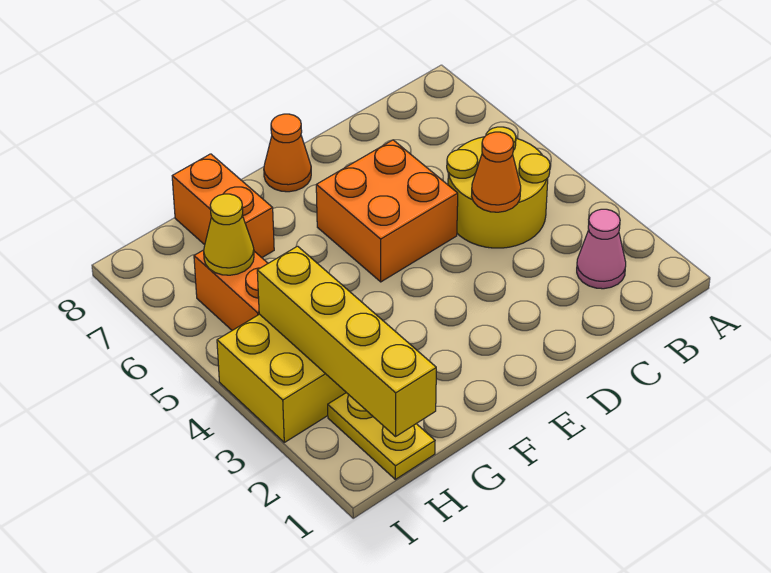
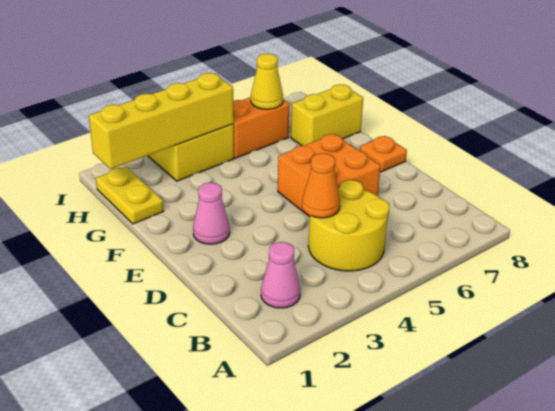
none -> pink 1x1 cone [193,183,230,244]
orange 1x1 cone [264,114,311,192] -> orange 1x1 plate [360,136,407,172]
orange 1x2 brick [172,154,274,258] -> yellow 1x2 brick [291,84,363,146]
yellow 1x2 plate [328,393,435,479] -> yellow 1x2 plate turned to [96,167,164,224]

